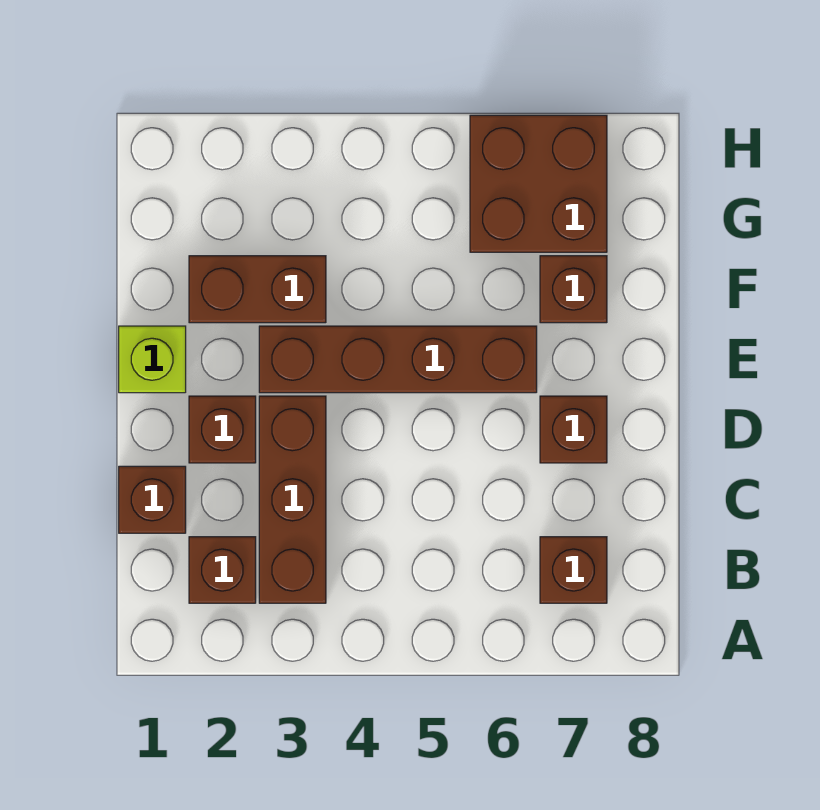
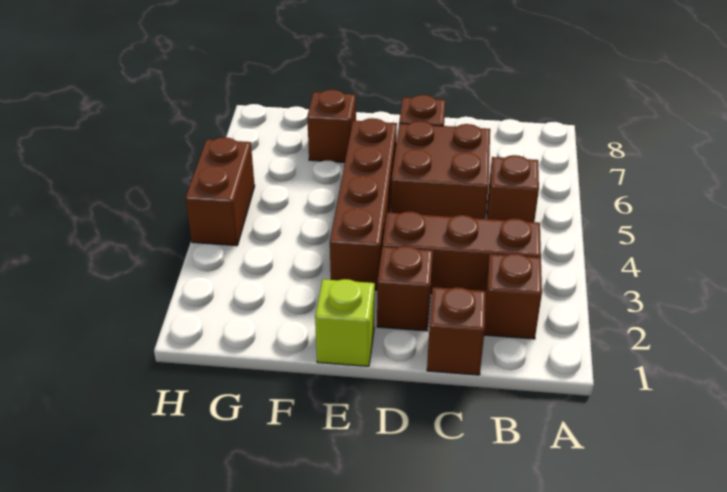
brown 1x1 brick [540,537,607,603] -> brown 1x1 brick moved to [487,155,539,222]
brown 1x2 brick [189,256,326,323] -> brown 1x2 brick moved to [185,137,255,246]
brown 2x2 brick [470,115,607,252] -> brown 2x2 brick moved to [391,121,490,219]

